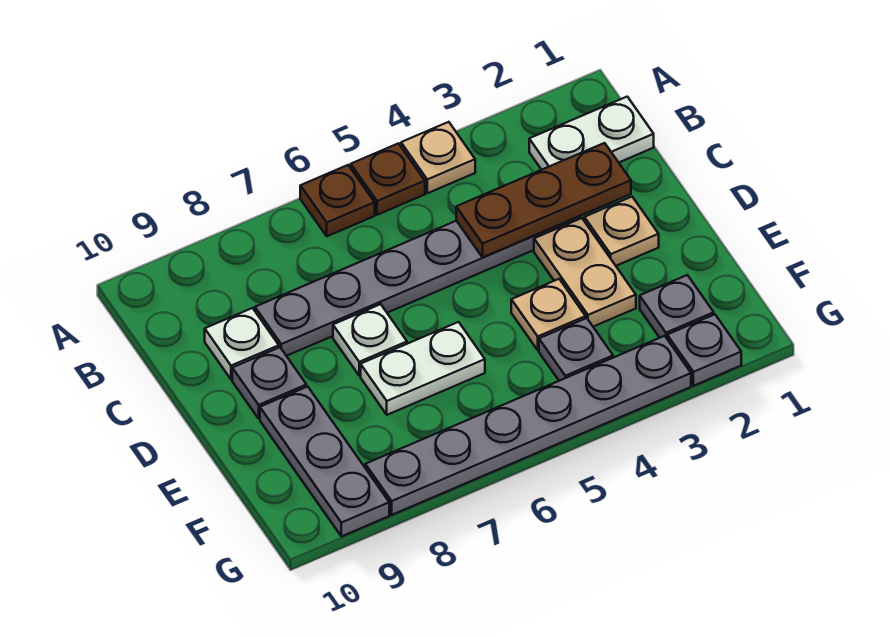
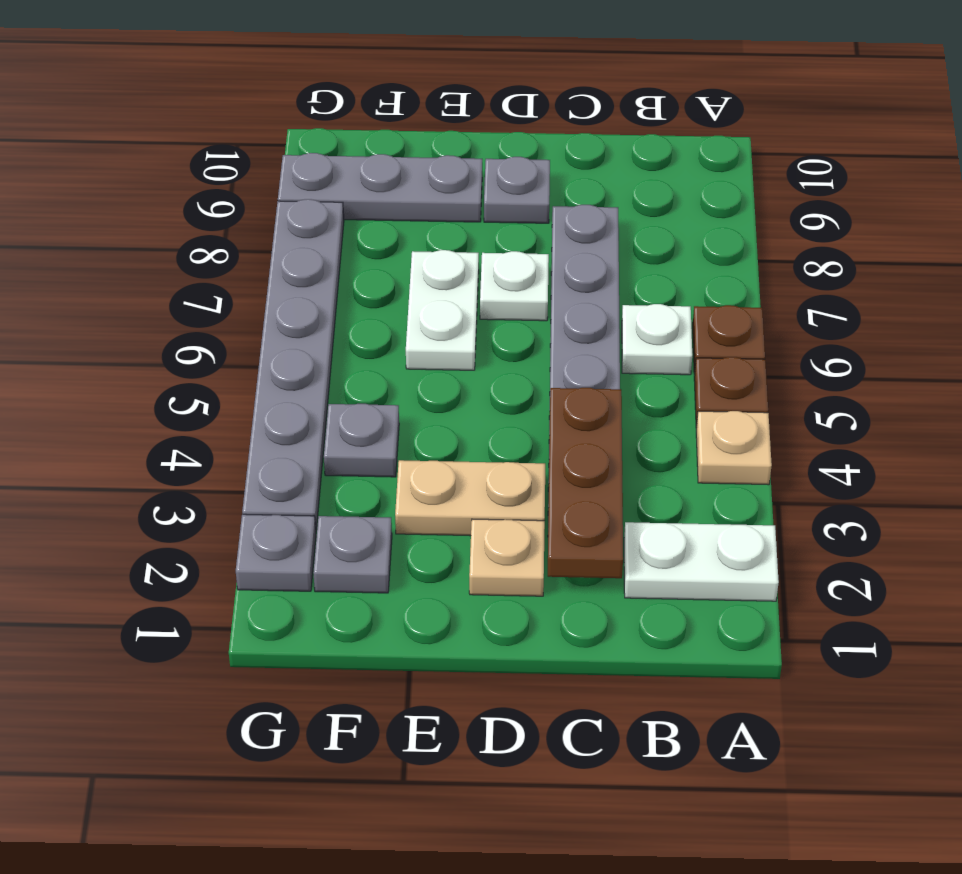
white 1x2 plate [529,97,654,170] -> white 1x2 plate turned to [624,522,779,601]
white 1x1 plate [205,308,279,379] -> white 1x1 plate moved to [622,304,692,375]
tan 1x1 plate [511,279,586,350] -> none

